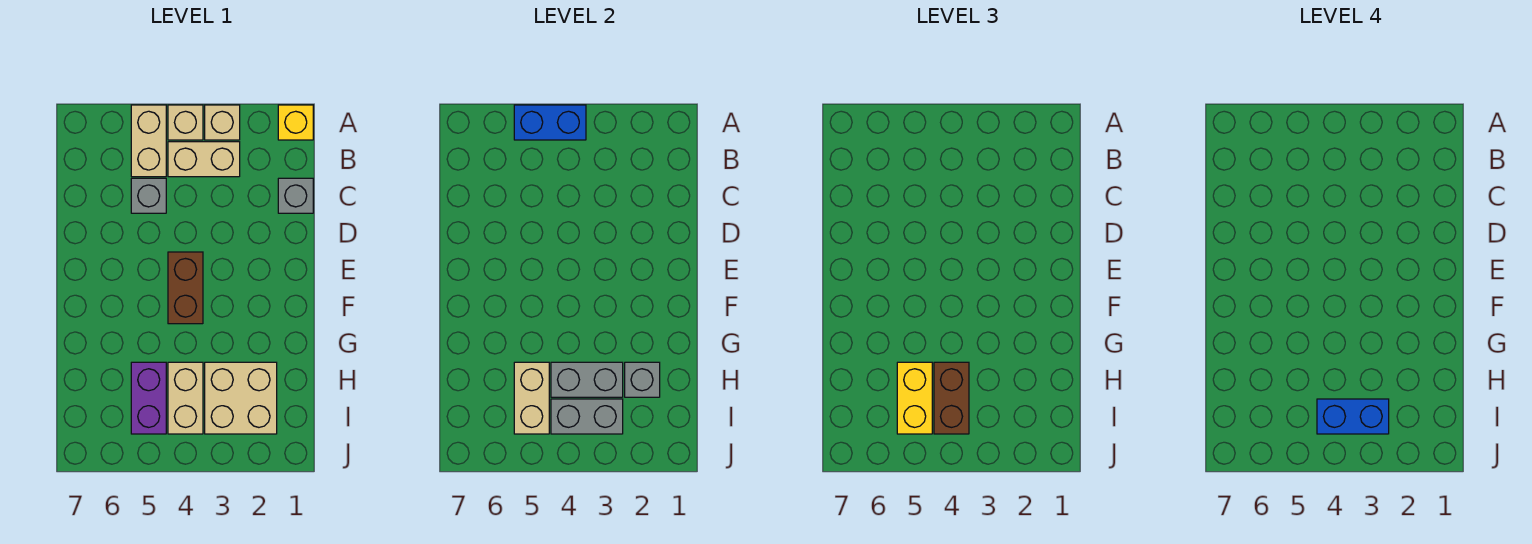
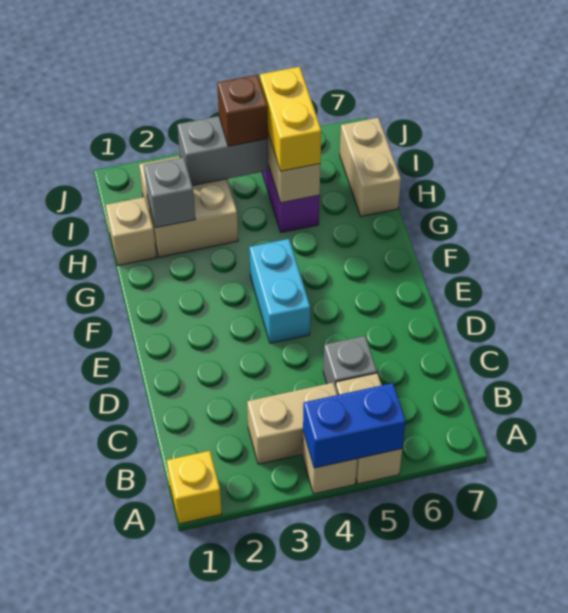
tan 1x1 brick [205,105,240,140] -> tan 1x1 brick moved to [106,197,157,266]
grey 1x1 brick [278,178,313,213] -> none
brown 1x2 brick [168,252,203,324] -> cyan 1x2 brick [249,239,310,343]
grey 1x2 brick [551,362,623,397] -> none
tan 1x2 brick [168,362,203,434] -> tan 1x2 brick moved to [340,118,401,216]
brown 1x2 brick [934,362,969,434] -> brown 1x1 brick [217,75,268,146]
blue 1x2 brick [1317,399,1389,434] -> none

